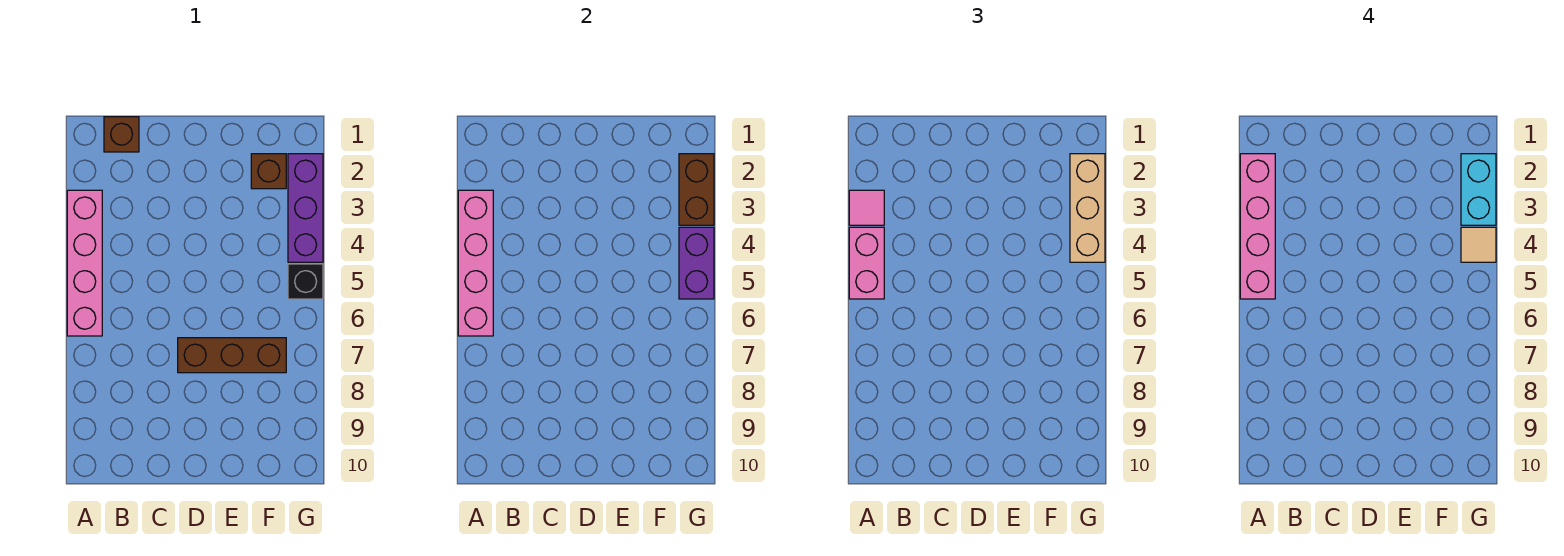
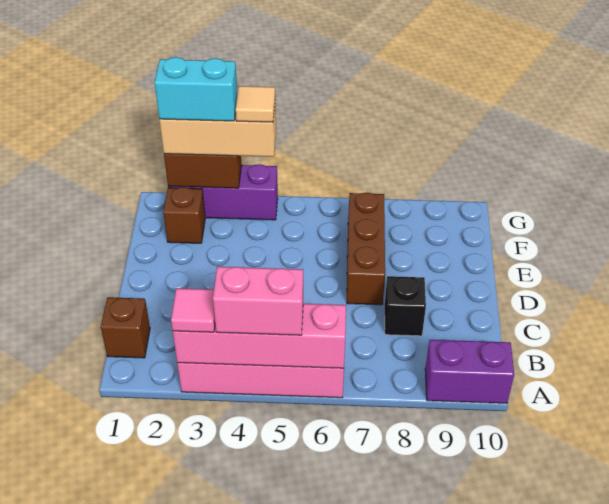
pink 1x4 brick [1240,154,1275,299] -> none
purple 1x2 brick [679,227,714,299] -> purple 1x2 brick moved to [425,340,514,403]
black 1x1 brick [288,264,323,299] -> black 1x1 brick moved to [385,276,426,336]

